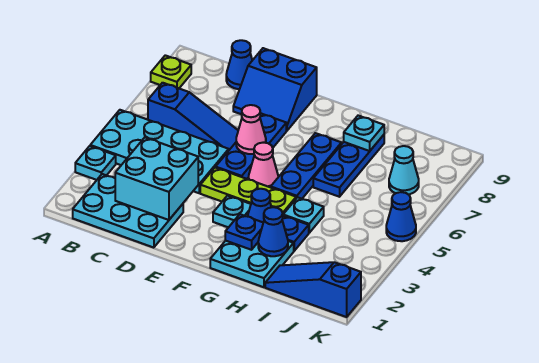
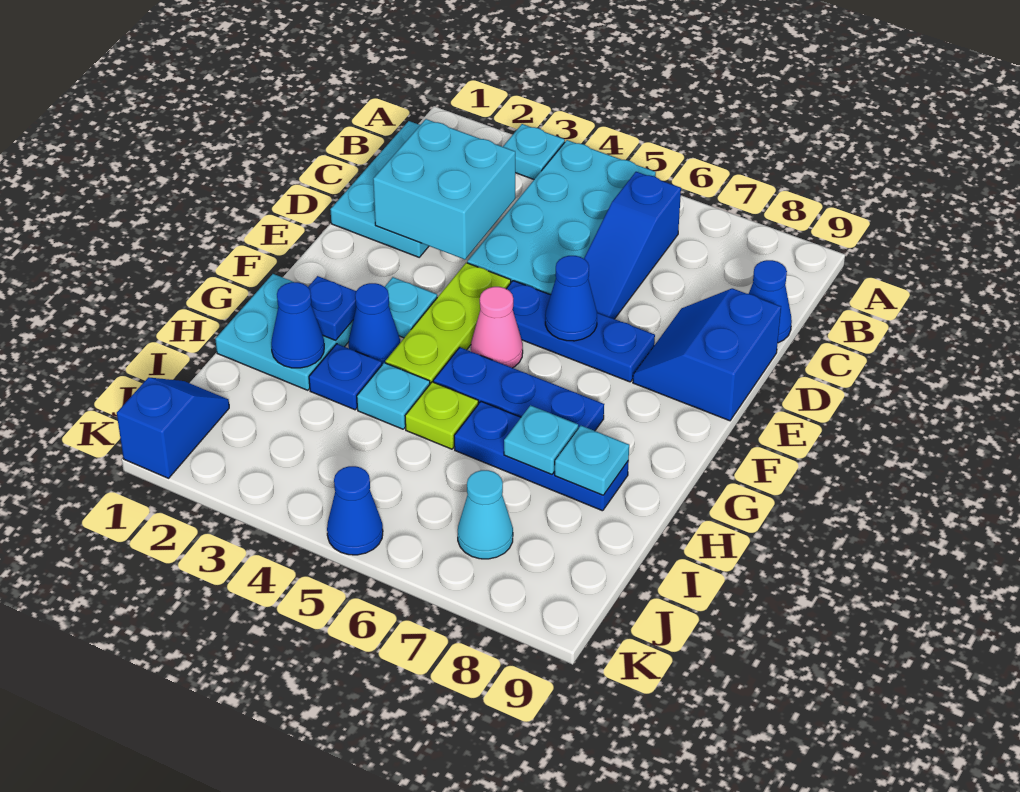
lime 1x1 plate [151,55,191,88] -> lime 1x1 plate moved to [405,382,478,449]
pink 1x1 cone [236,105,266,154] -> blue 1x1 cone [545,256,597,341]
none -> cyan 1x1 plate [504,405,578,474]
blue 1x3 slope [265,262,361,317] -> blue 1x2 slope [117,377,229,478]

